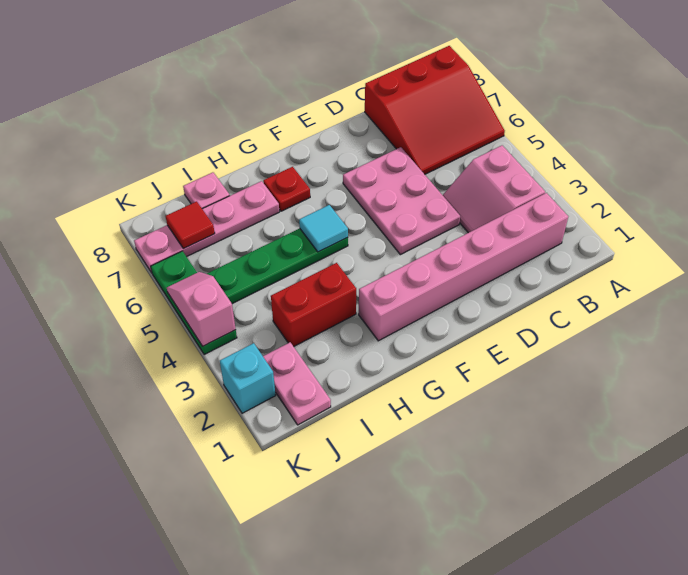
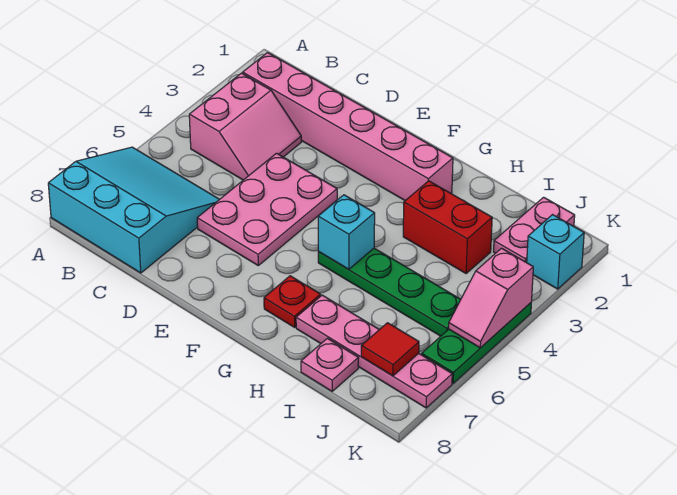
red 3x3 slope [365,46,505,174] -> cyan 3x3 slope [48,147,220,273]
cyan 1x1 tile [299,205,348,252] -> cyan 1x1 brick [318,195,375,269]

